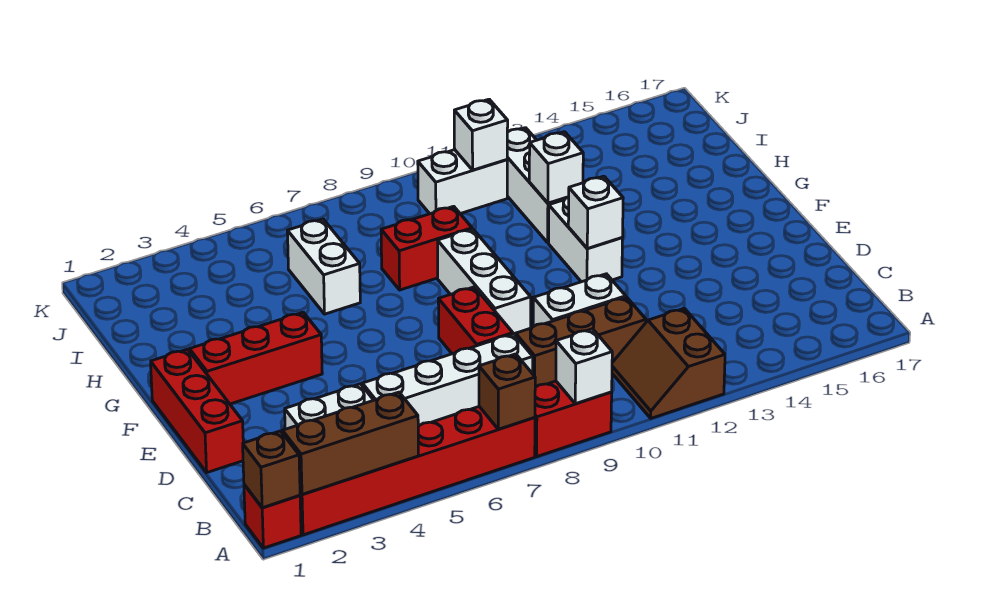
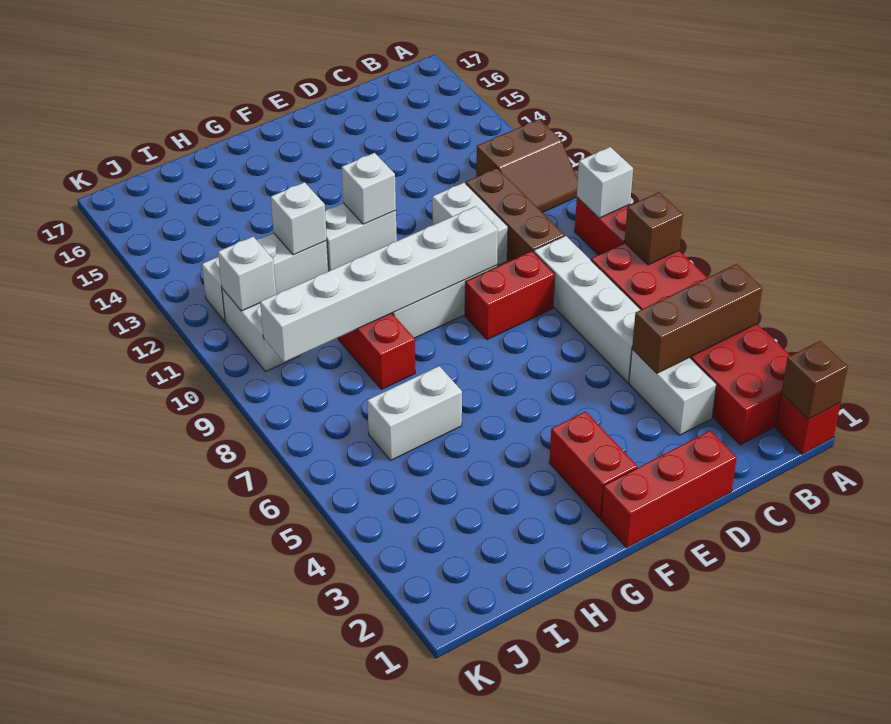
red 1x6 brick [300,407,535,535] -> red 2x6 brick [591,243,790,445]
brown 1x3 brick [283,392,419,494] -> brown 1x3 brick turned to [632,264,763,373]
none -> white 1x6 brick [260,206,498,362]
red 1x3 brick [190,312,322,404] -> red 1x2 brick [549,411,637,518]

